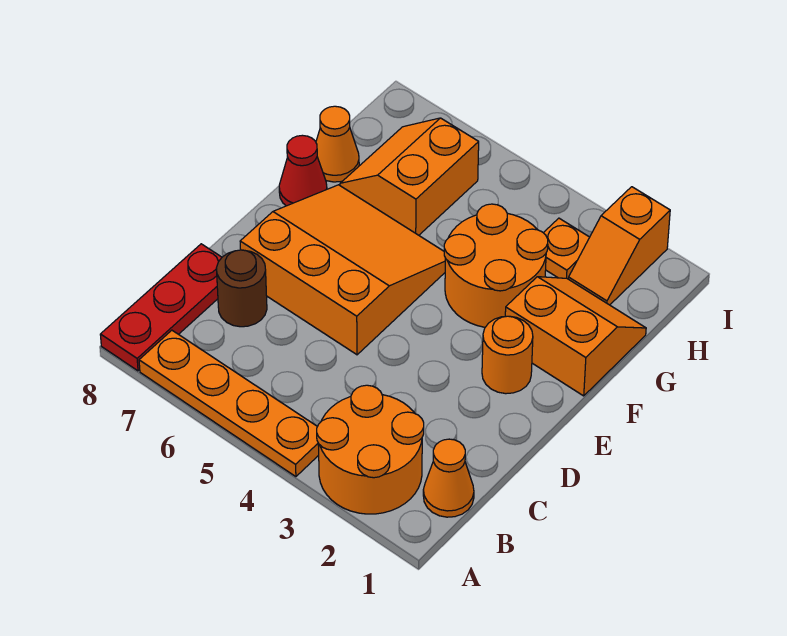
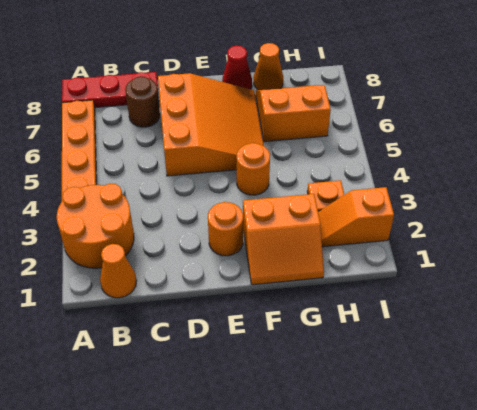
orange 2x2 slope [505,277,646,396] -> orange 2x2 slope turned to [243,194,324,285]
orange 2x2 round brick [444,204,548,327] -> orange 1x1 round brick [237,143,270,195]

